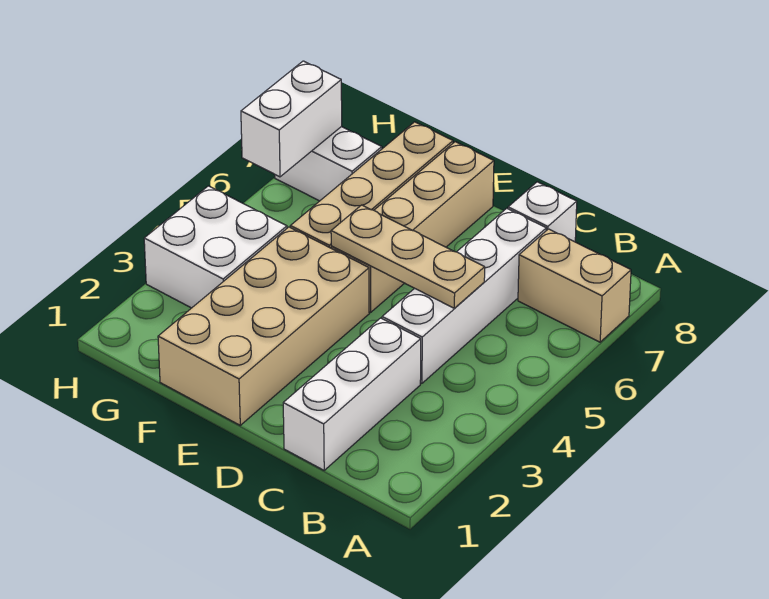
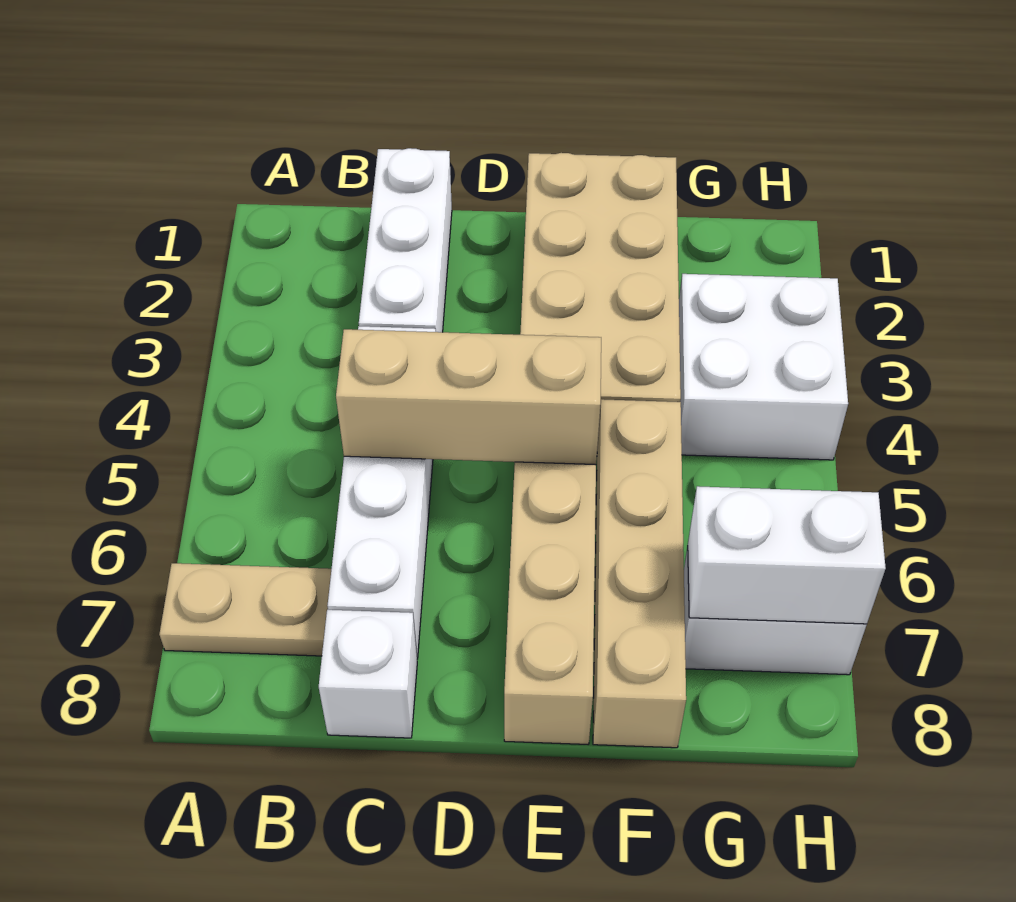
tan 1x2 brick [518,229,631,342] -> tan 1x2 plate [159,563,331,656]
tan 1x3 plate [331,205,485,308] -> tan 1x3 brick [336,329,601,465]
white 1x2 brick [241,61,342,177] -> white 1x2 brick turned to [688,486,886,624]

